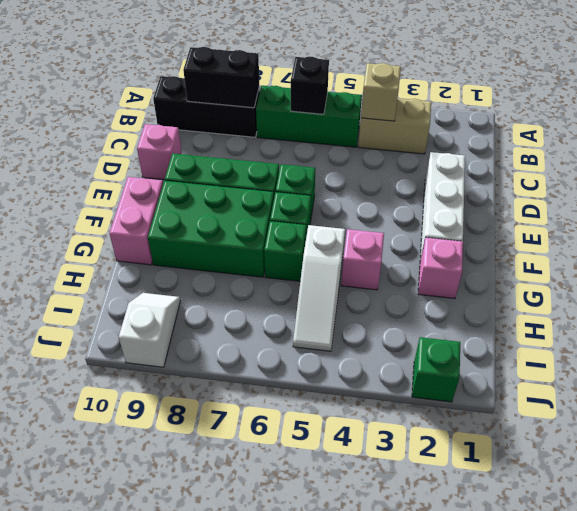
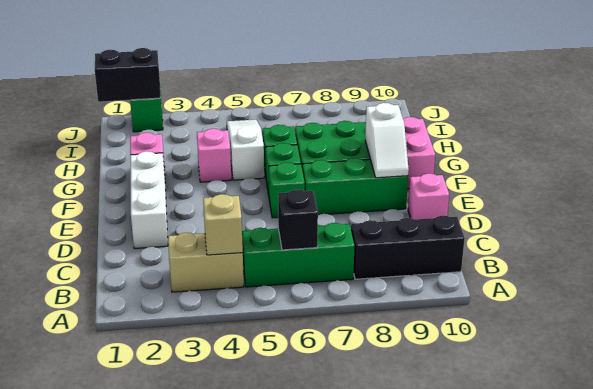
black 1x2 brick [183,47,259,108] -> black 1x2 brick moved to [95,48,161,102]
white 1x2 slope [119,293,180,367] -> white 1x2 slope moved to [365,103,409,178]

